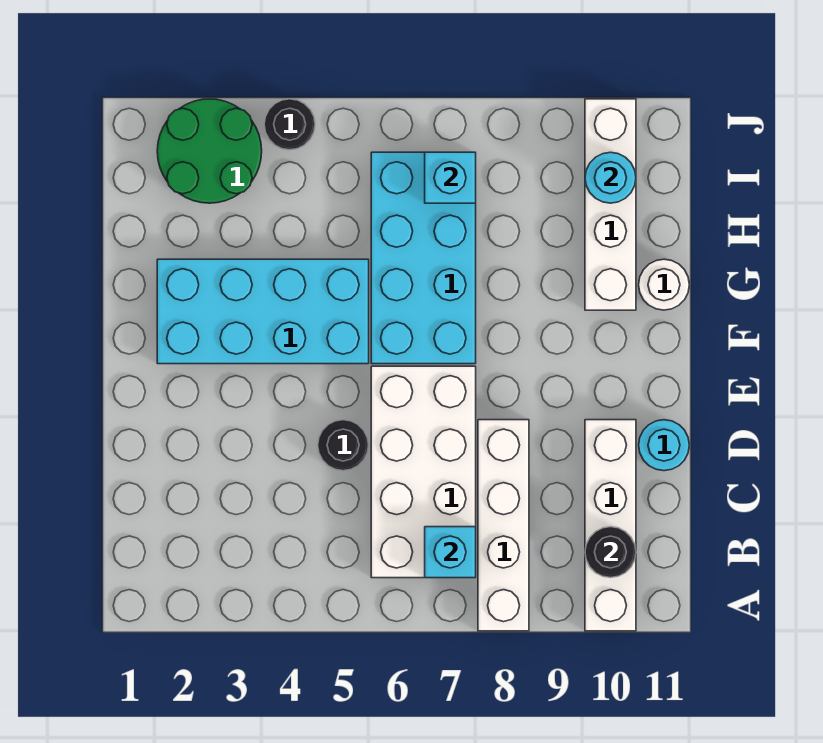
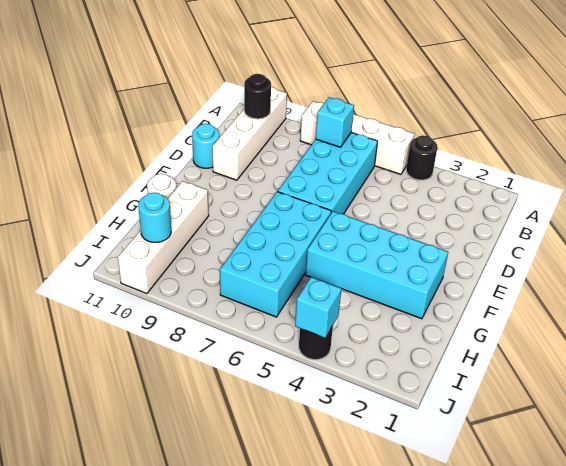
white 1x4 brick [478,420,529,631] -> white 1x4 brick turned to [300,101,414,174]
white 2x4 brick [371,366,476,578] -> cyan 2x4 brick [278,132,378,214]
black 1x1 round brick [318,420,369,471] -> black 1x1 round brick moved to [406,135,437,180]
green 2x2 round brick [157,99,262,203] -> none
cyan 1x1 brick [425,152,476,203] -> cyan 1x1 brick moved to [295,277,341,338]

